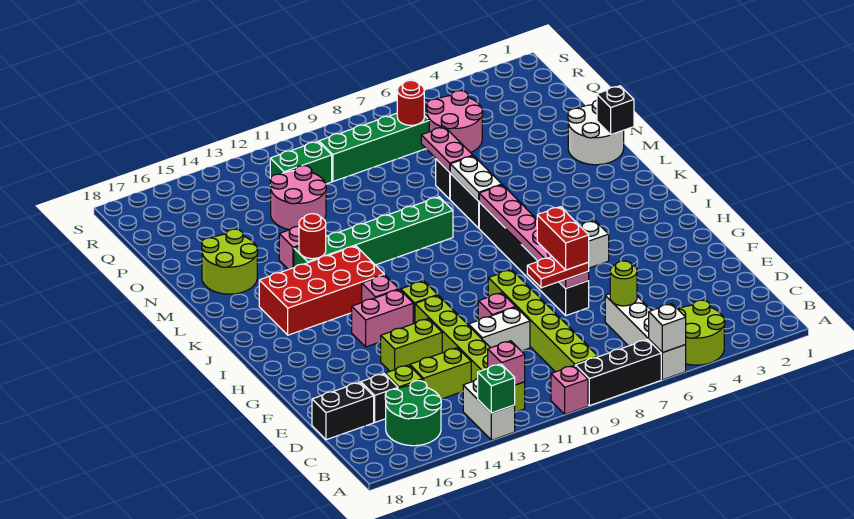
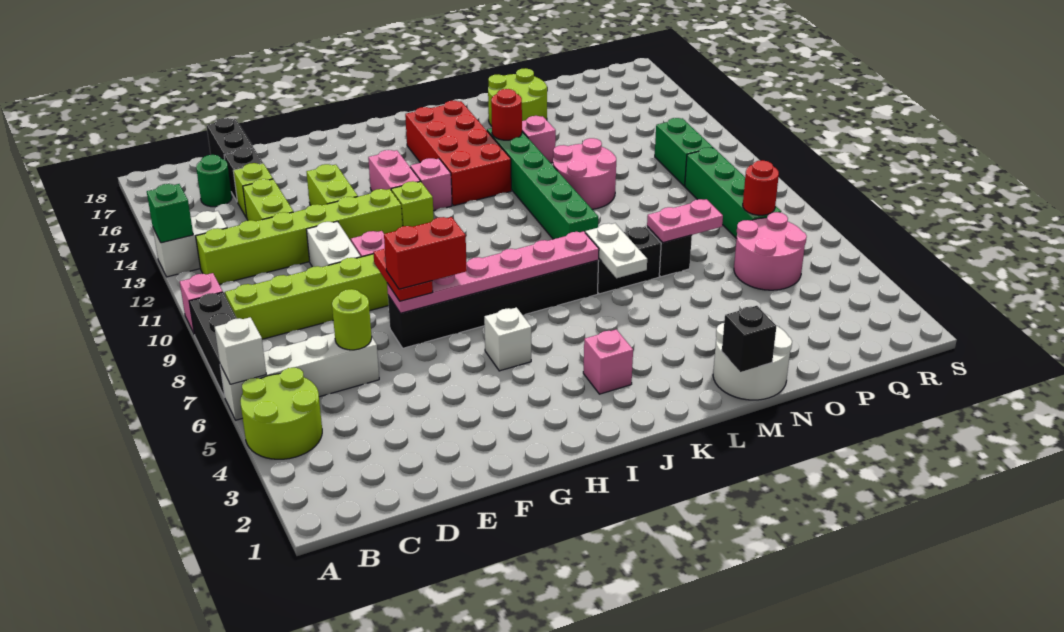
pink 1x1 brick [488,341,525,385] -> pink 1x1 brick moved to [583,329,633,394]
green 2x2 round brick [385,381,441,446] -> green 1x1 round brick [196,155,232,207]
white 1x2 plate [450,156,502,201] -> white 1x2 plate turned to [585,223,647,278]
pink 2x2 round brick [270,166,326,230] -> pink 2x2 round brick moved to [553,138,616,209]

